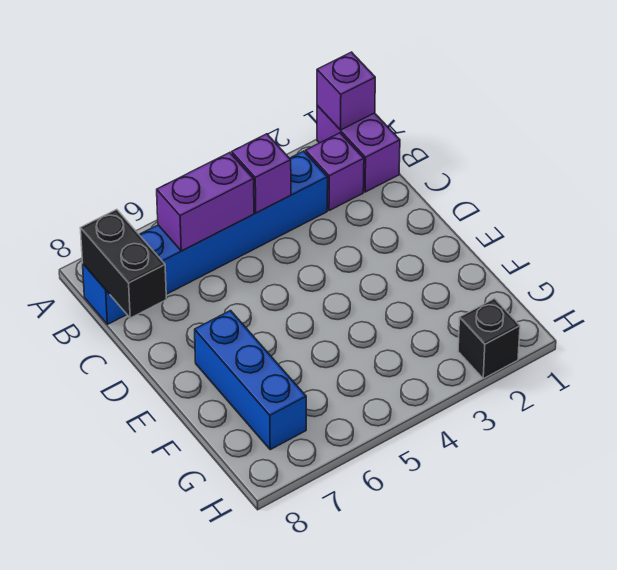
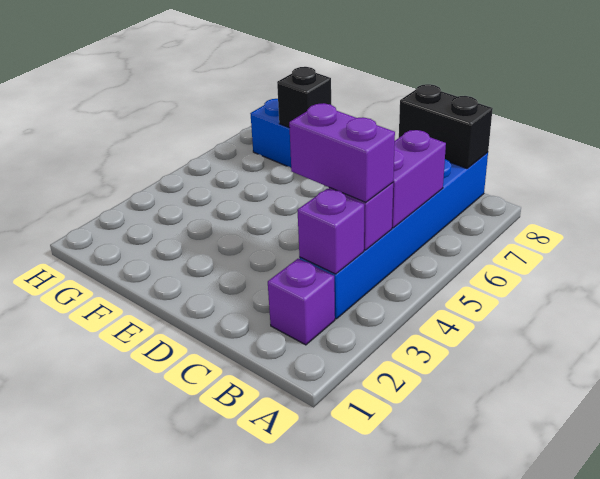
purple 1x2 brick [317,106,400,192] -> purple 1x2 brick moved to [289,103,395,202]
purple 1x1 brick [317,52,375,130] -> purple 1x1 brick moved to [298,189,364,274]
black 1x1 brick [458,299,520,379] -> black 1x1 brick moved to [277,67,331,128]

